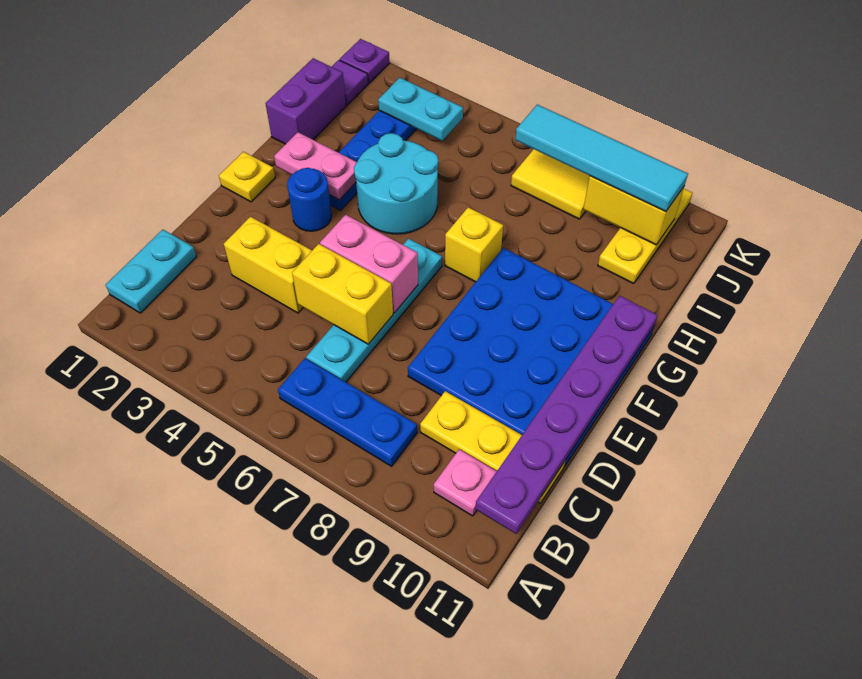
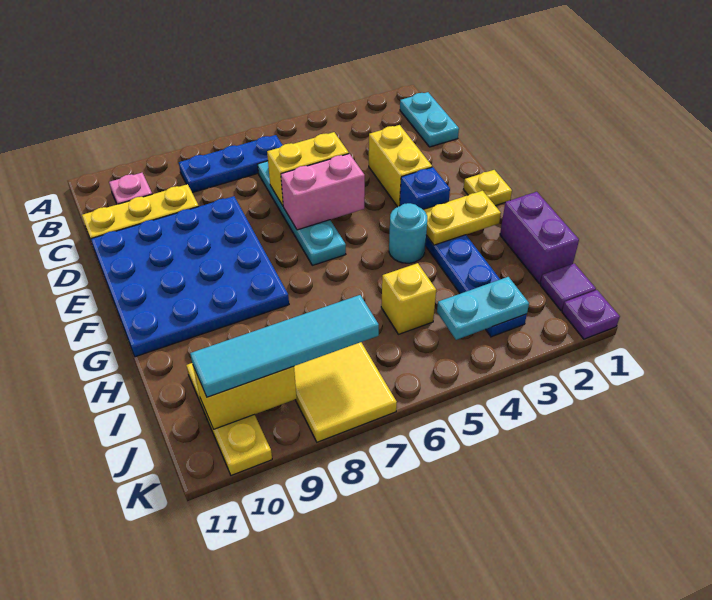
purple 1x6 plate [475,296,658,534] -> none
yellow 1x2 brick [224,217,312,313] -> yellow 1x2 brick turned to [369,125,432,207]
blue 1x1 round brick [287,168,332,231] -> blue 1x1 brick [400,167,450,210]
pink 1x2 plate [274,132,357,200] -> yellow 1x2 plate [424,191,501,245]
cyan 2x2 round brick [354,133,438,234] -> cyan 1x1 round brick [389,203,427,263]
yellow 1x1 brick [445,207,503,282] -> yellow 1x1 brick moved to [381,263,436,334]

